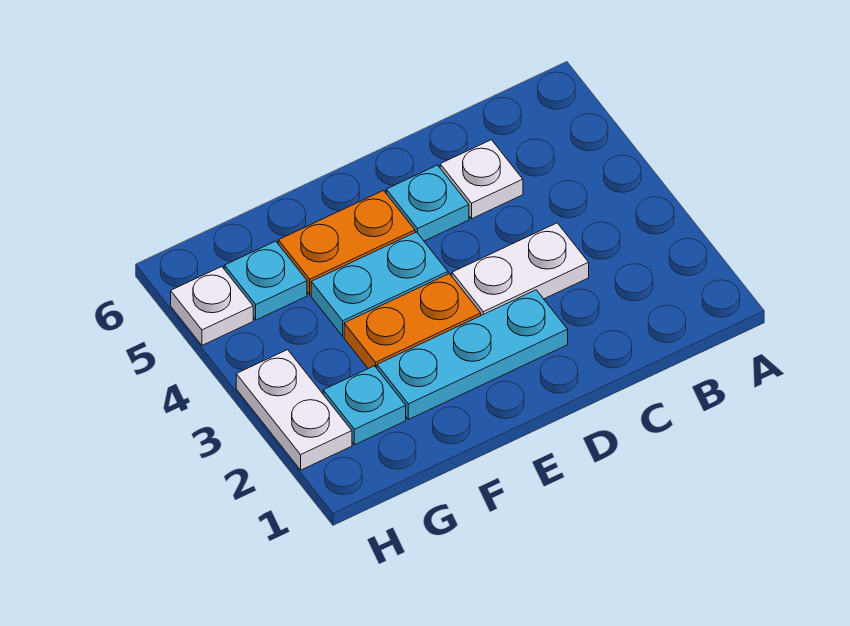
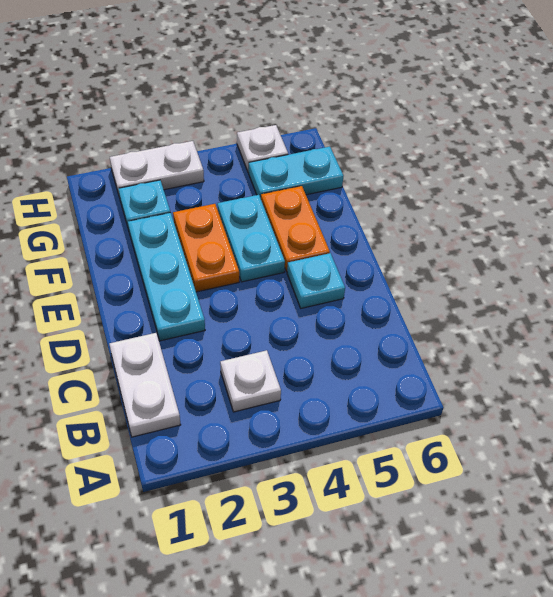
white 1x2 plate [452,223,589,315] -> white 1x2 plate moved to [109,333,181,437]
white 1x1 plate [440,140,523,219] -> white 1x1 plate moved to [220,350,281,412]
cyan 1x1 plate [224,241,307,320] -> cyan 1x2 plate [249,147,343,198]

